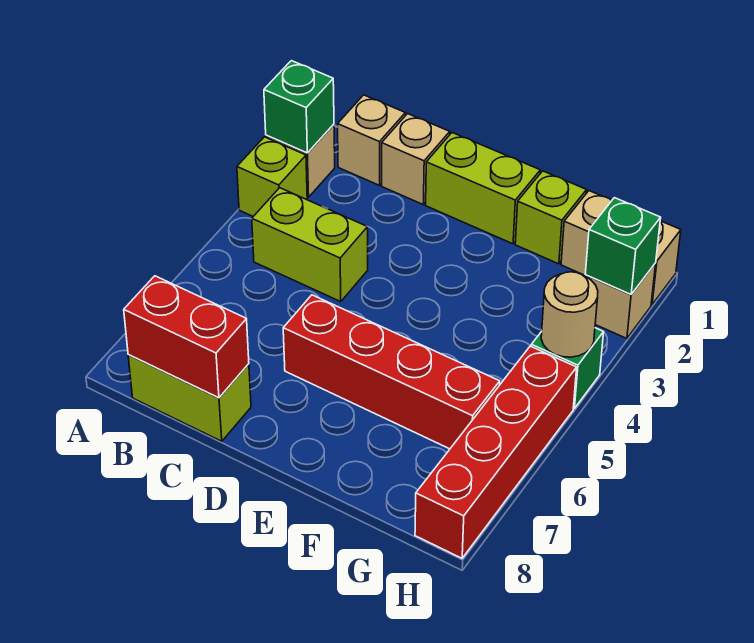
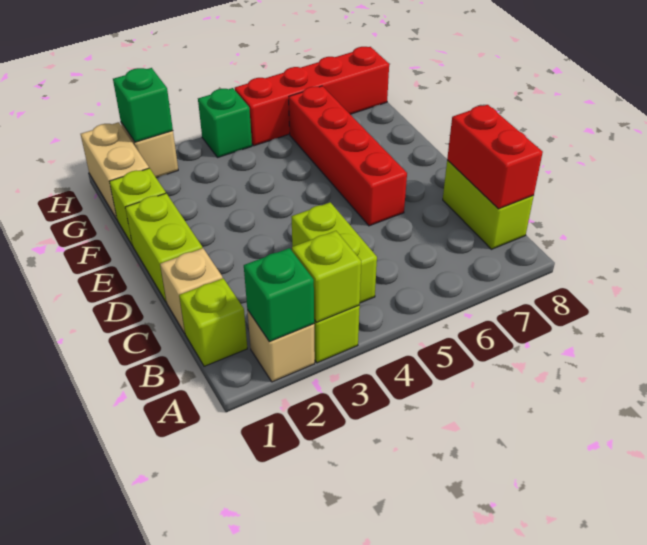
none -> lime 1x1 brick [292,231,361,322]
tan 1x1 brick [338,95,405,185] -> lime 1x1 brick [179,278,247,366]
tan 1x1 round brick [541,272,598,357] -> none

